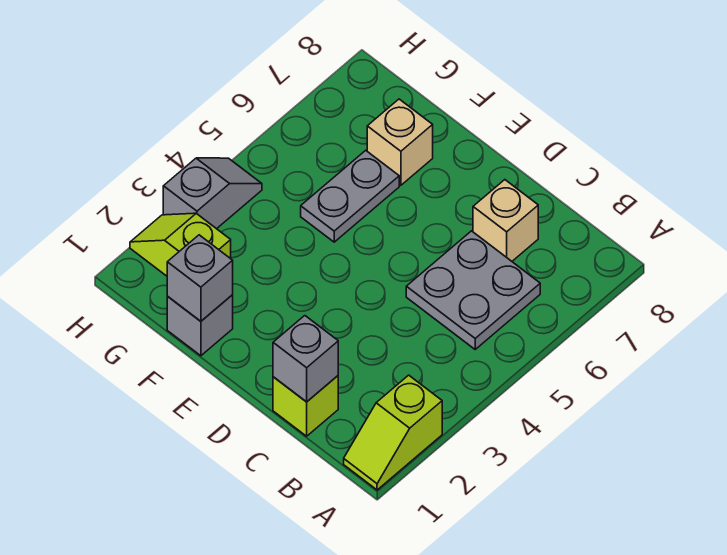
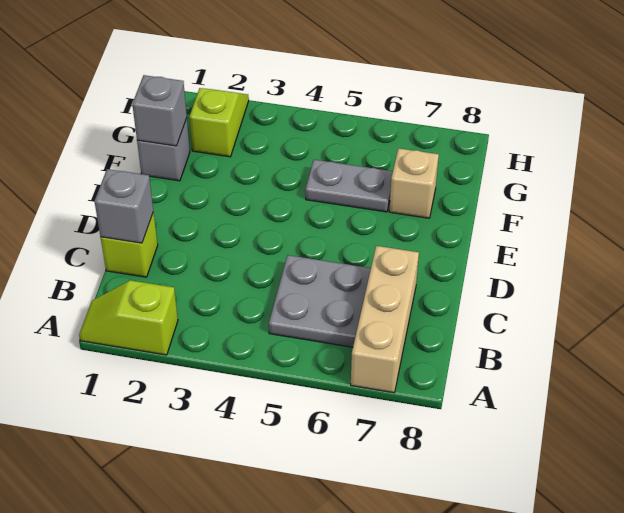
tan 1x1 brick [473,180,538,261] -> tan 1x3 brick [351,246,419,393]
grey 1x2 slope [163,158,262,229] -> none

